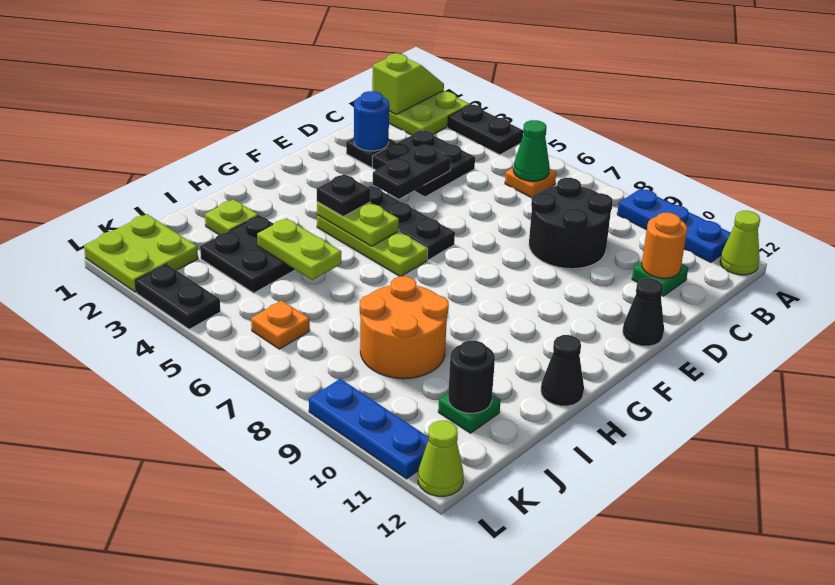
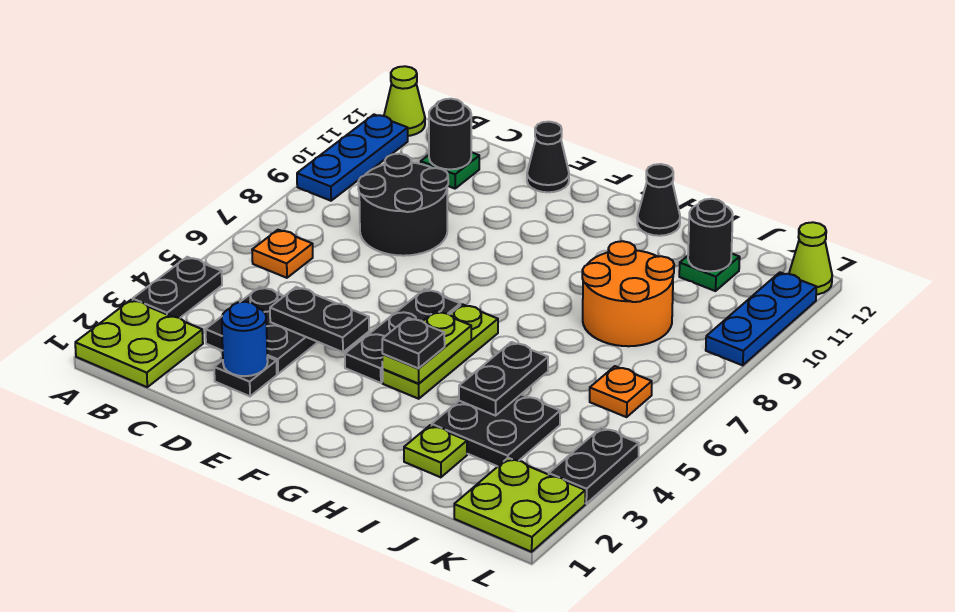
lime 1x2 slope [372,53,444,114] -> none
green 1x1 cone [513,120,550,181] -> none
orange 1x1 round brick [642,213,687,278] -> black 1x1 round brick [429,99,471,169]
lime 1x2 plate [257,218,341,280] -> black 1x2 plate [459,342,548,416]

